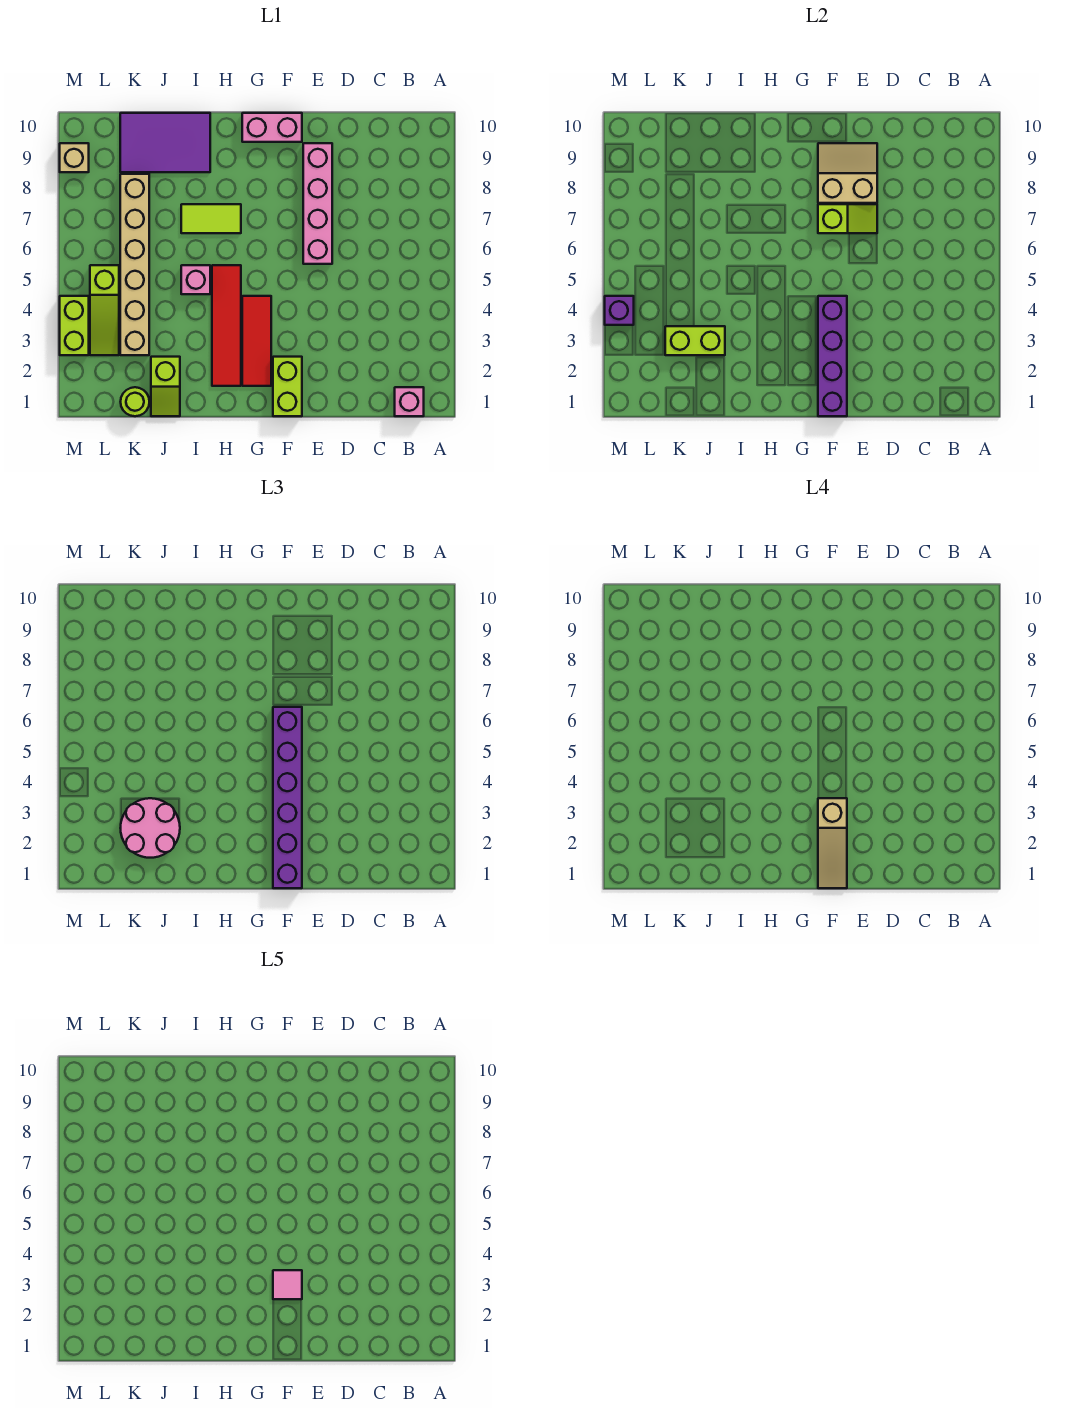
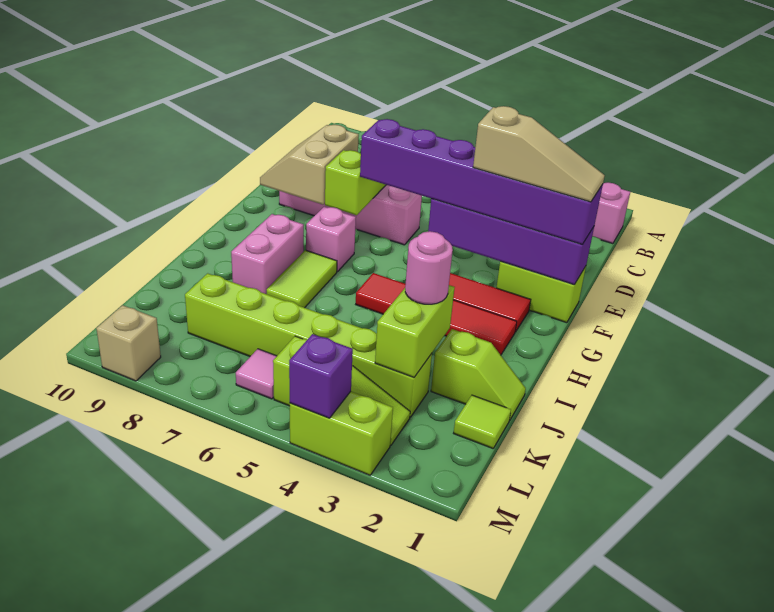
pink 1x1 tile [273,1270,302,1299] -> pink 1x1 tile moved to [236,349,277,399]
pink 1x2 brick [242,113,302,142] -> pink 1x2 brick moved to [231,214,304,294]
pink 1x1 brick [181,265,210,294] -> pink 1x1 brick moved to [306,207,356,272]
purple 2x3 tile [120,113,210,172] -> none
pink 2x2 round brick [121,798,180,858] -> pink 1x1 round brick [405,231,453,304]
lime 1x1 round brick [121,387,149,416] -> lime 1x1 tile [454,395,511,448]
tan 1x6 brick [120,174,149,355] -> lime 1x6 brick [185,273,432,417]

